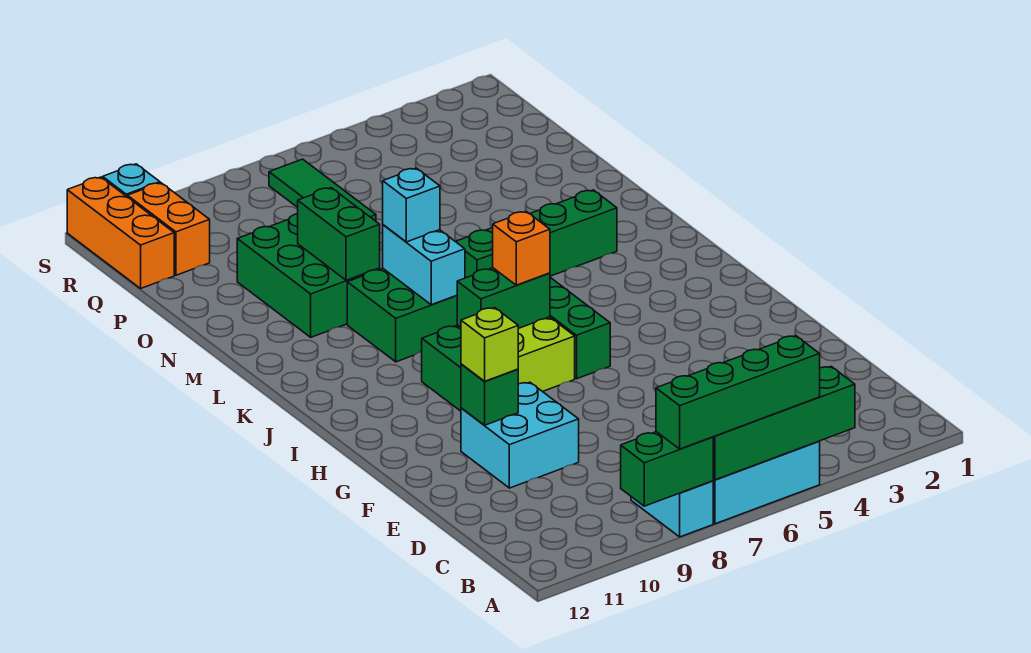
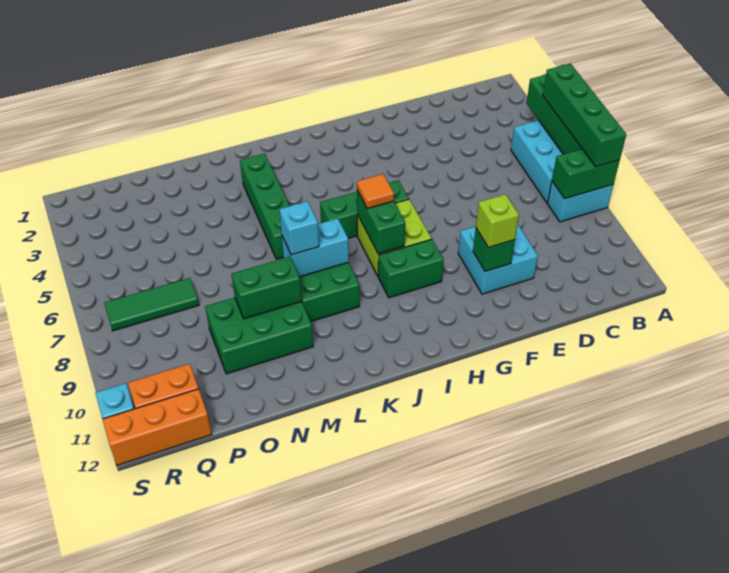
green 1x2 brick [621,432,713,506] -> green 1x2 brick turned to [552,149,620,199]
orange 1x1 brick [493,212,550,285] -> orange 1x1 tile [357,174,394,209]

